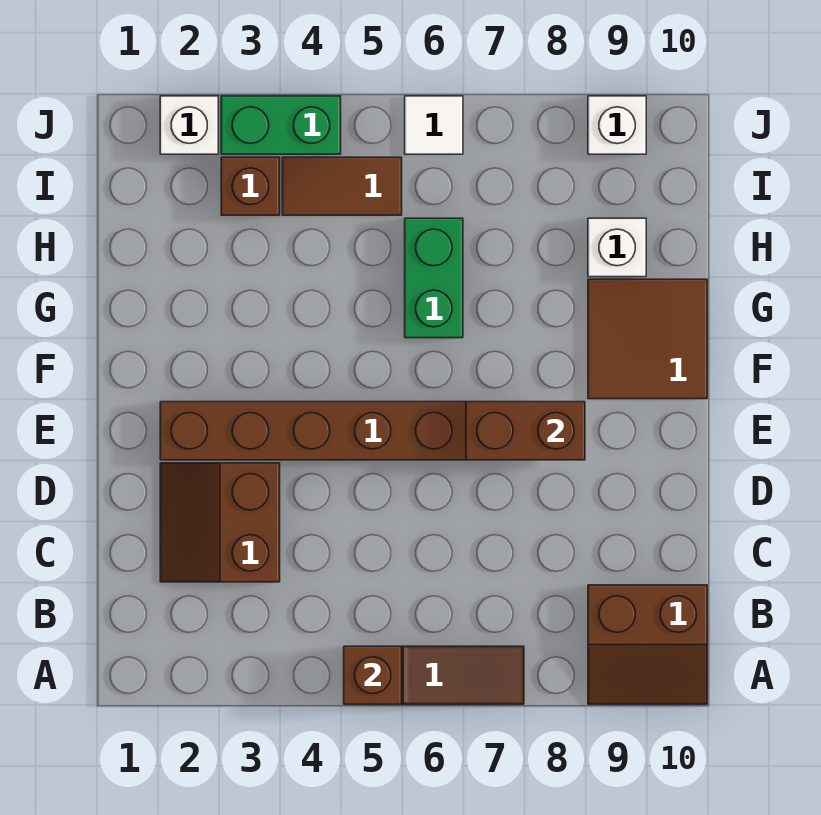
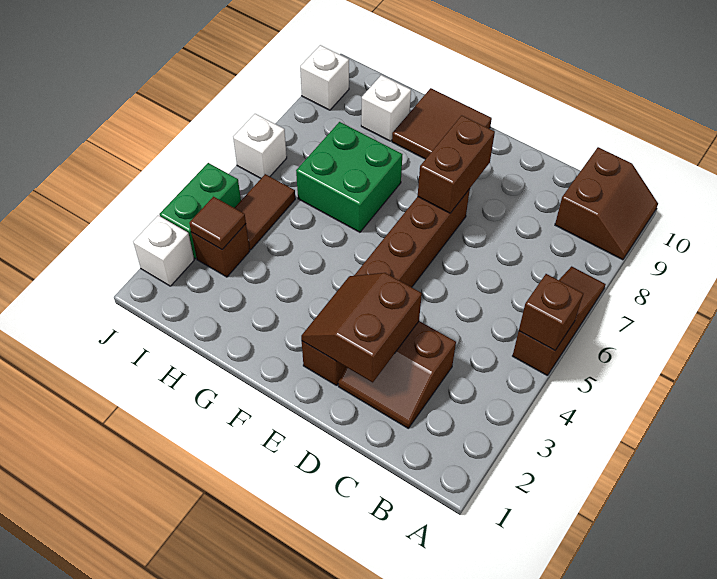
none -> brown 2x2 slope [301,273,422,382]
green 1x2 brick [405,218,463,338] -> green 2x2 brick [296,122,403,232]
none -> brown 1x1 tile [189,197,246,250]
white 1x1 tile [405,96,463,154] -> white 1x1 brick [233,114,287,178]

